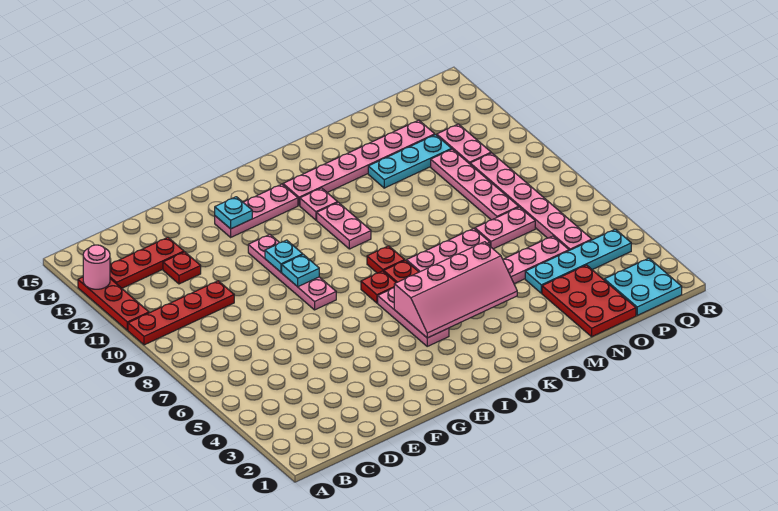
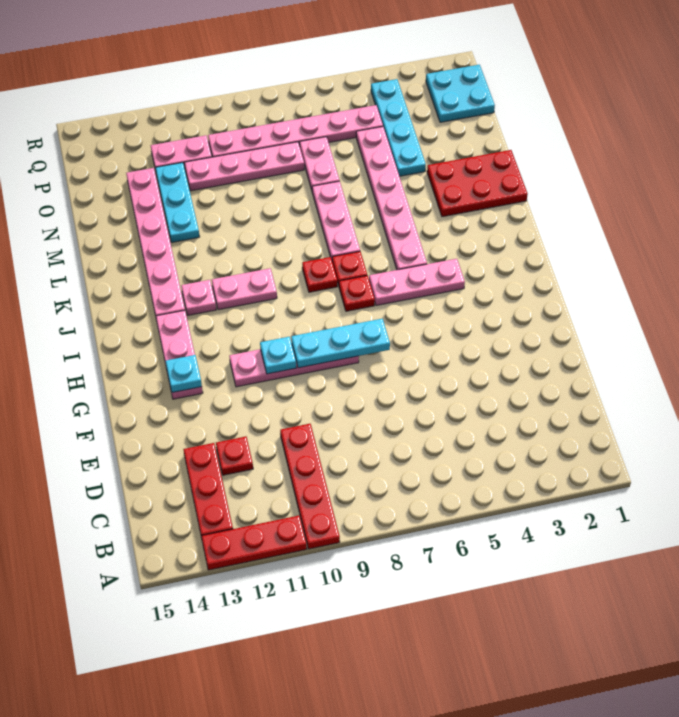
pink 1x1 round brick [83,245,110,289] -> none
cyan 1x1 plate [282,255,319,287] -> cyan 1x3 plate [291,319,390,368]
pink 2x4 slope [394,242,517,338] -> none
red 2x3 plate [542,265,636,337] -> red 2x3 plate moved to [427,150,528,217]

